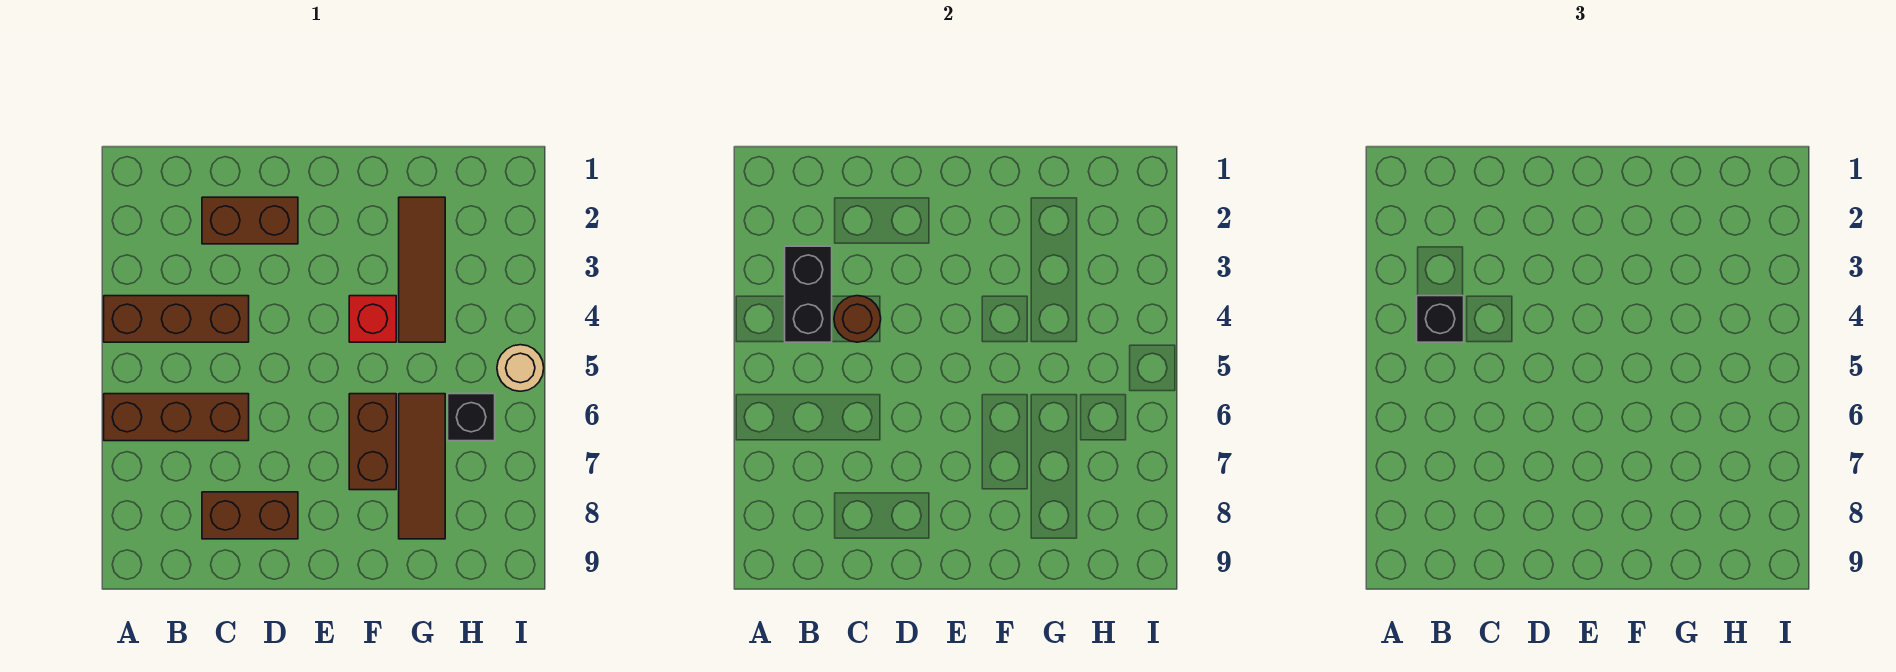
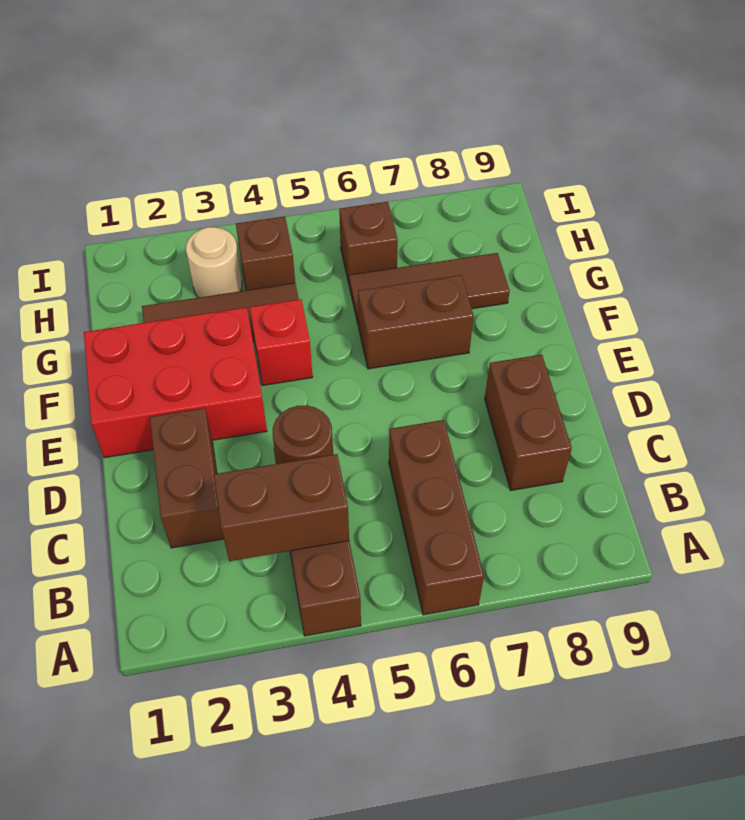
black 1x2 brick [785,246,832,342] -> brown 1x2 brick [214,454,349,561]
black 1x1 brick [1417,296,1464,342] -> none
none -> red 2x3 brick [84,307,267,458]
none -> brown 1x1 brick [236,216,295,290]
black 1x1 brick [448,394,495,441] -> brown 1x1 brick [339,202,398,283]
tan 1x1 round brick [497,345,544,391] -> tan 1x1 round brick moved to [186,227,242,298]

